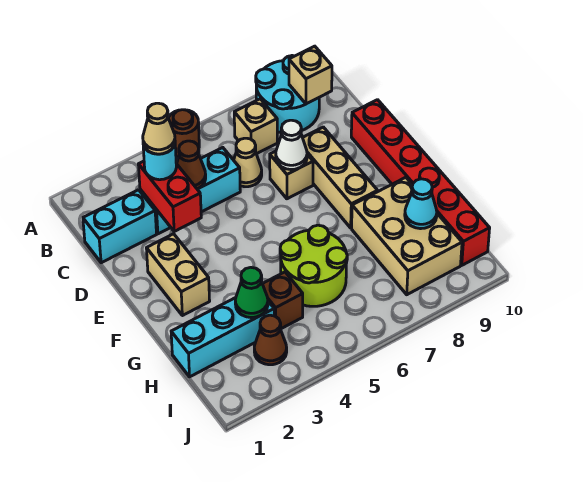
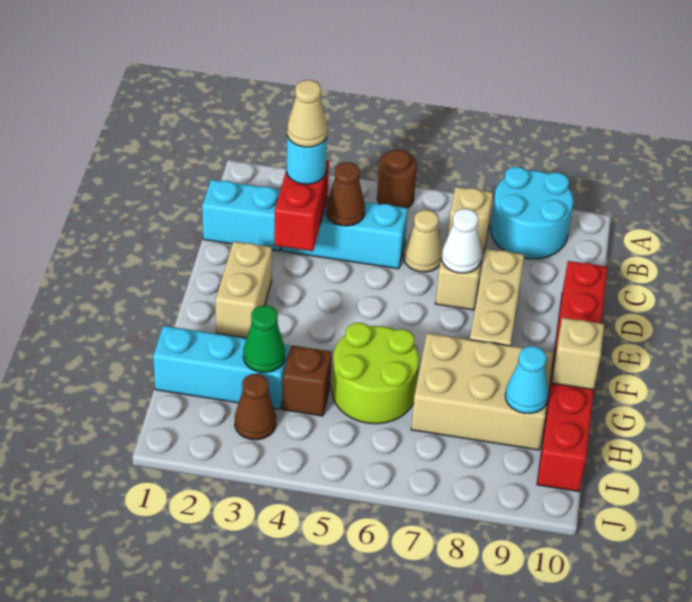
tan 1x1 brick [289,46,332,104] -> tan 1x1 brick moved to [552,318,604,390]
tan 2x3 brick [352,177,462,295] -> tan 2x3 brick turned to [411,333,554,450]

